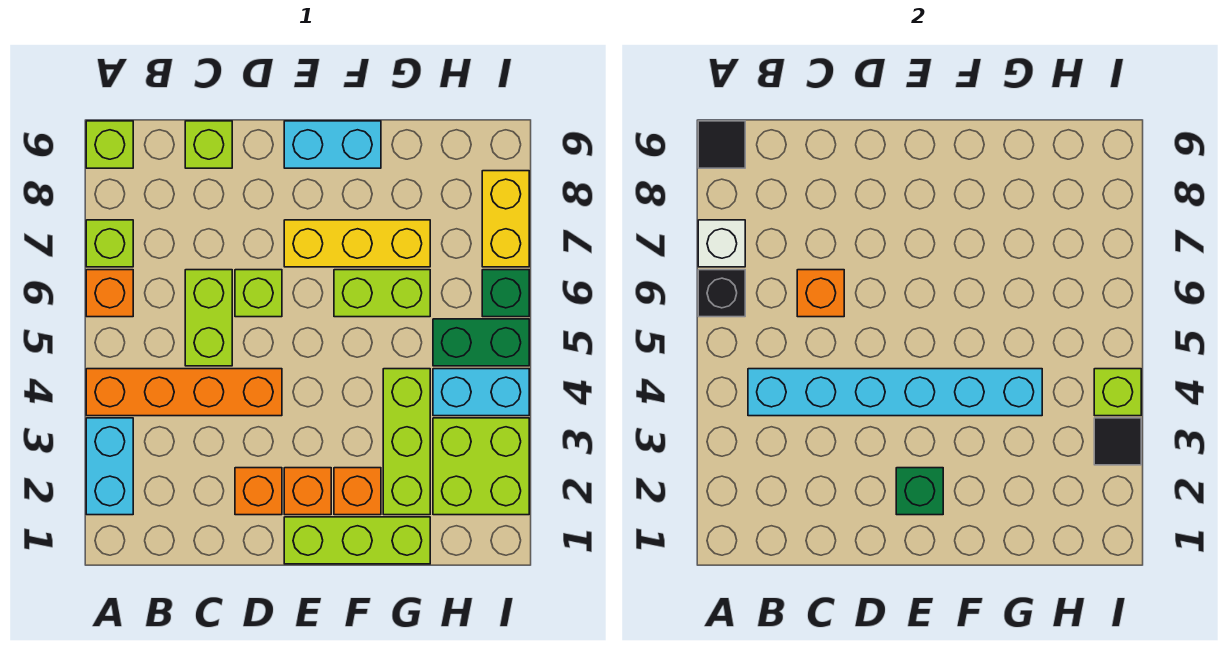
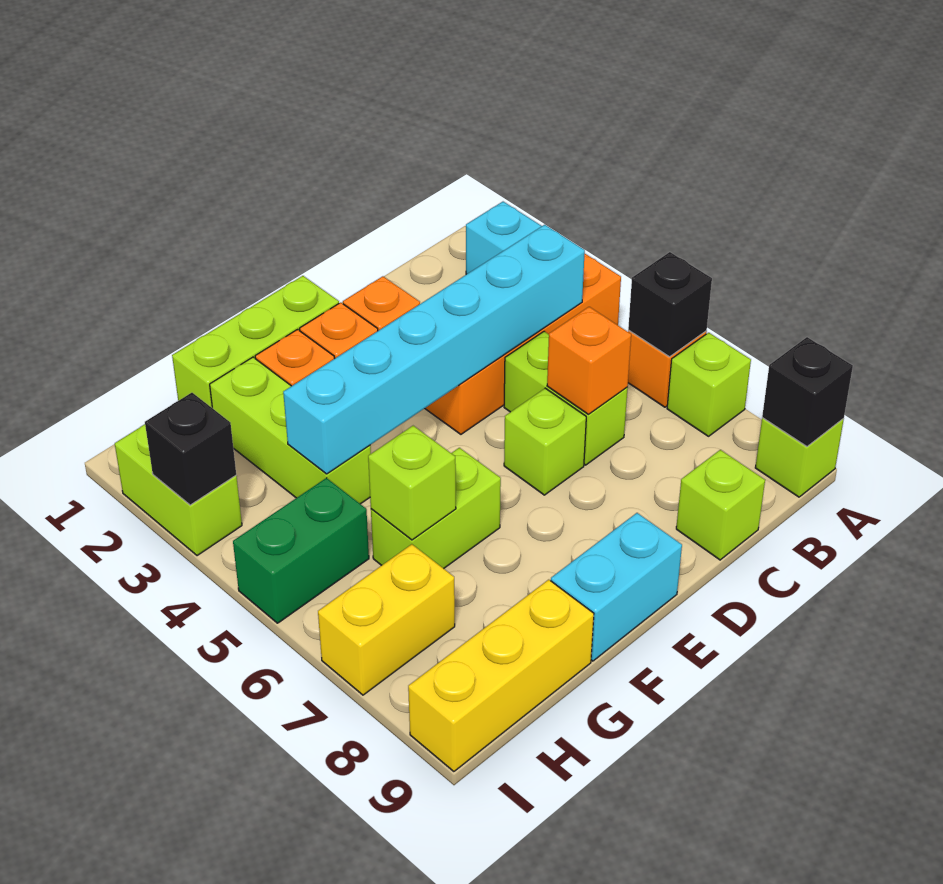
white 1x1 brick [698,220,745,267] -> none
black 1x1 tile [698,121,745,168] -> black 1x1 brick [762,337,853,446]
green 1x1 brick [896,468,943,515] -> none
yellow 1x3 brick [284,220,430,267] -> yellow 1x3 brick moved to [408,580,594,772]
lime 2x2 brick [433,418,529,515] -> lime 1x2 brick [115,424,242,556]
cyan 1x2 brick [433,369,529,416] -> none
black 1x1 tile [1094,418,1141,465] -> black 1x1 brick [145,393,236,505]
lime 1x1 brick [1094,369,1141,416] -> lime 1x1 brick moved to [368,426,456,540]
green 1x1 brick [482,270,529,317] -> none
yellow 1x2 brick [482,171,529,267] -> yellow 1x2 brick turned to [318,544,455,695]

